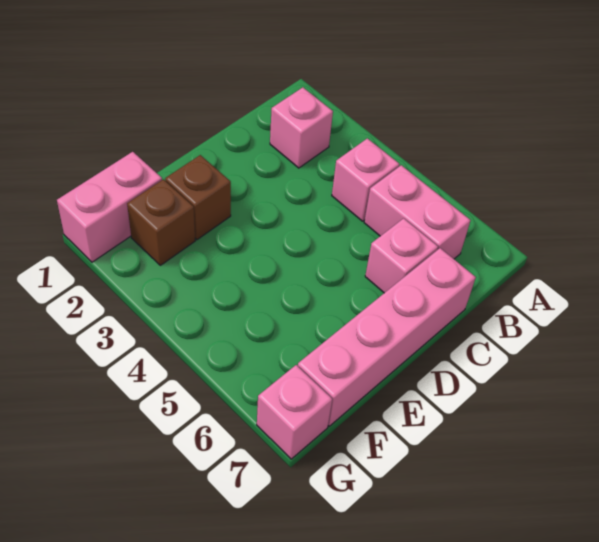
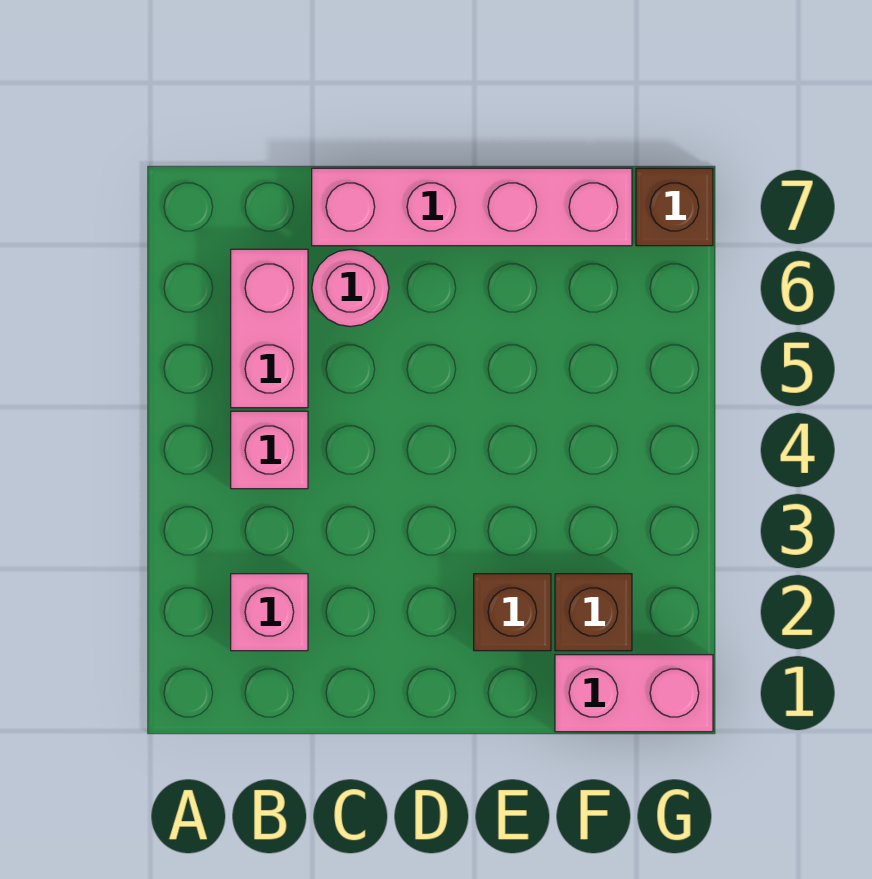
pink 1x1 brick [365,218,438,293] -> pink 1x1 round brick [312,249,389,327]
pink 1x1 brick [257,365,332,459] -> brown 1x1 brick [636,168,713,246]

